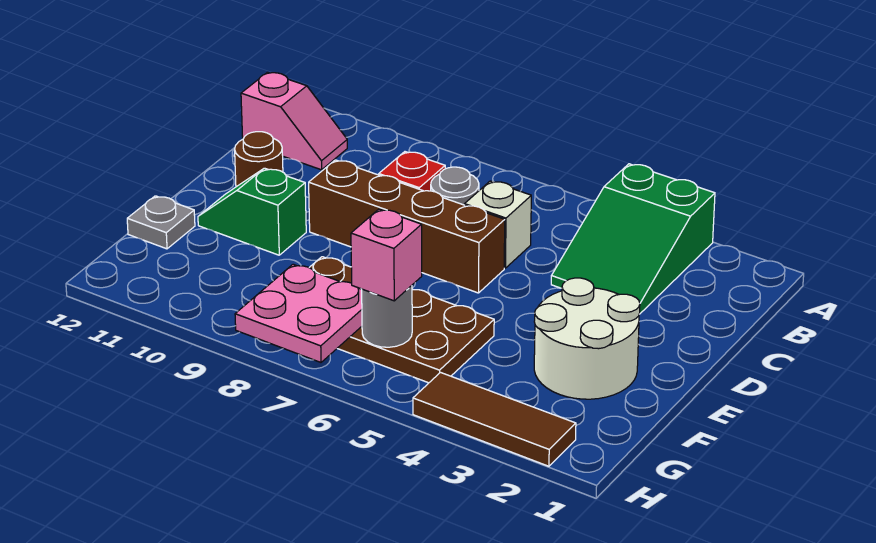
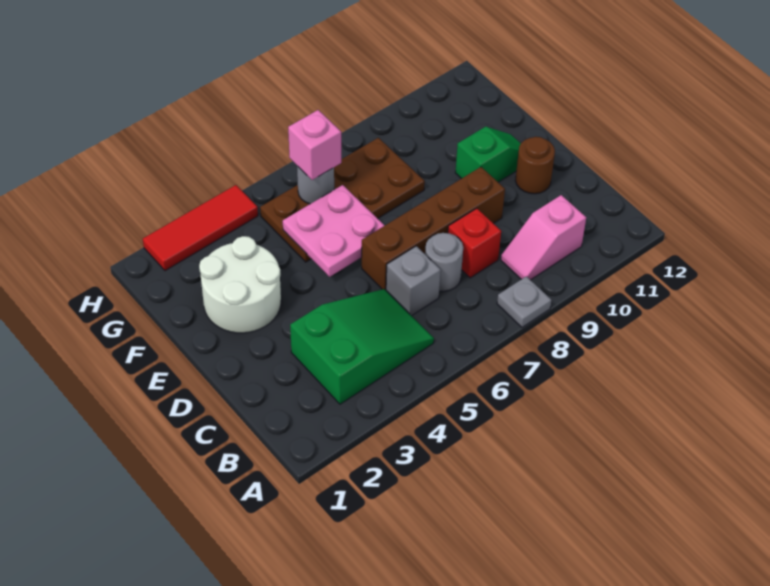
green 2x3 slope [551,164,715,314] -> green 2x3 slope turned to [290,289,434,404]
pink 1x2 slope [241,72,347,170] -> pink 1x2 slope moved to [501,195,586,280]
white 1x1 brick [465,181,531,268] -> grey 1x1 brick [386,246,441,316]
grey 1x1 plate [127,196,195,249] -> grey 1x1 plate moved to [497,276,551,327]
pink 2x2 plate [235,264,362,362] -> pink 2x2 plate moved to [283,185,385,277]
brown 1x3 tile [413,373,576,466] -> red 1x3 tile [143,185,258,271]

